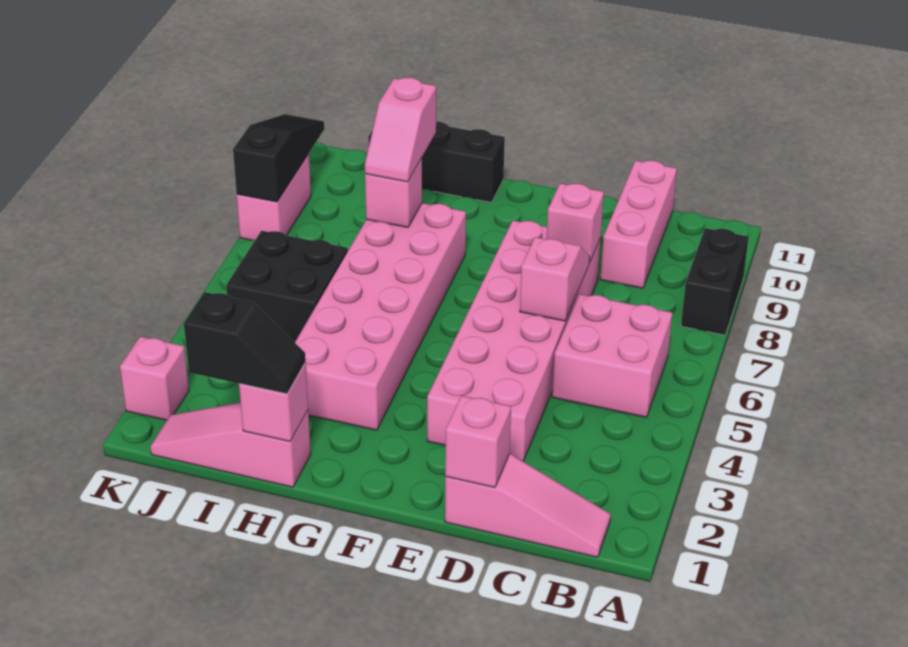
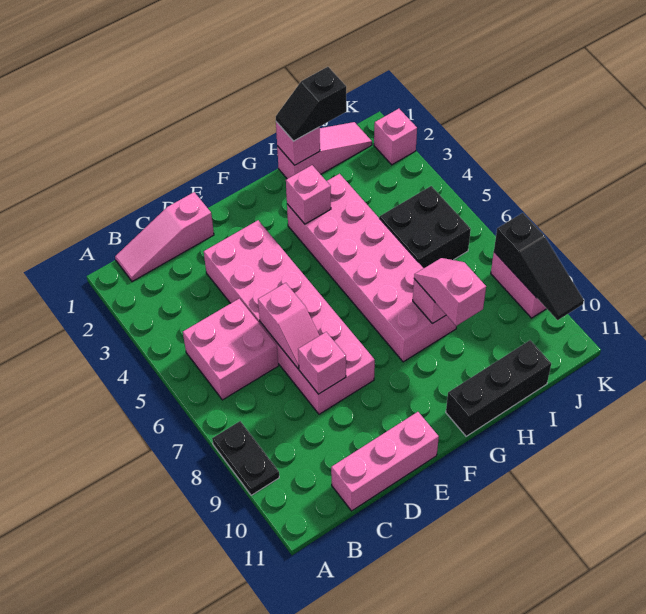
black 1x2 brick [681,228,749,335] -> black 1x2 plate [212,421,279,495]
pink 1x3 brick [600,161,677,288] -> pink 1x3 brick turned to [331,412,439,511]
pink 1x1 brick [445,396,511,488] -> pink 1x1 brick moved to [286,165,331,224]

